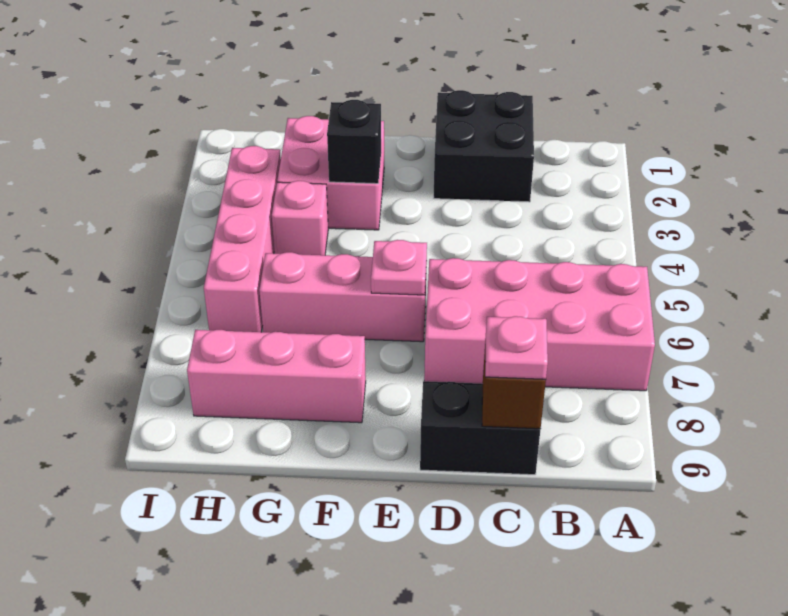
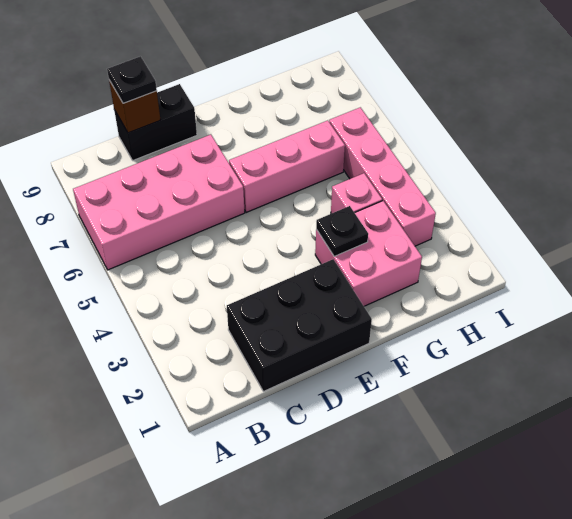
black 2x2 brick [434,90,534,202] -> black 2x3 brick [227,259,372,392]
pink 1x1 plate [485,316,548,379] -> black 1x1 plate [107,56,157,103]
pink 1x1 plate [371,240,427,295] -> none
black 1x1 brick [327,100,381,184] -> black 1x1 plate [316,206,368,256]
pink 1x3 brick [187,330,366,423] -> none

